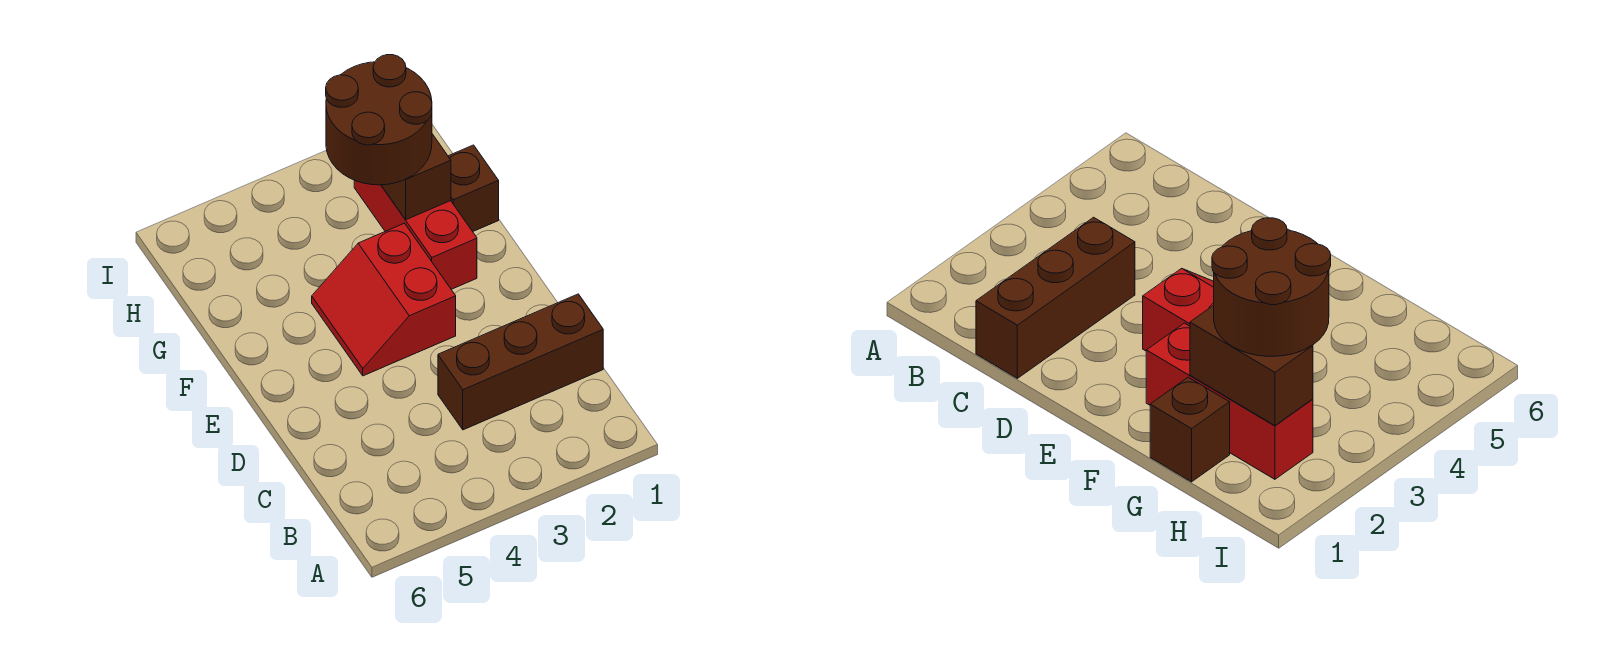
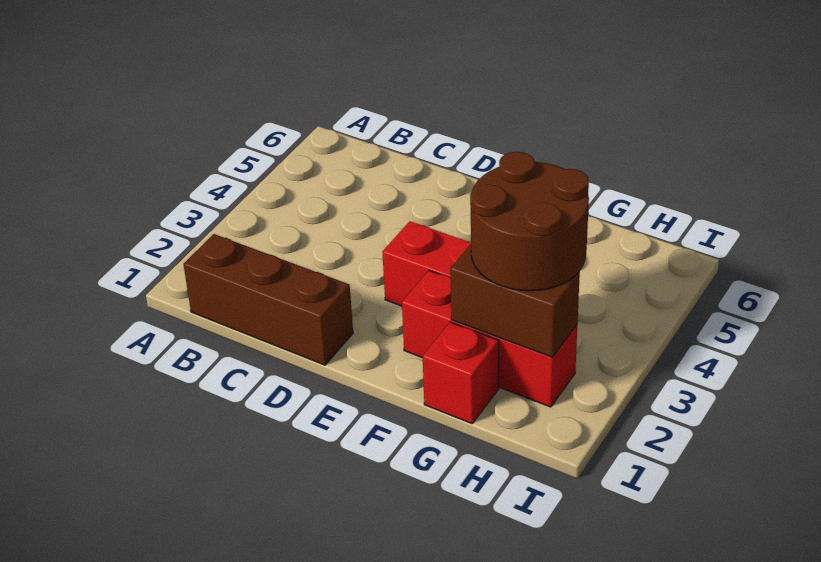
brown 1x3 brick [438,294,603,430] -> brown 1x3 brick turned to [183,234,353,365]
brown 1x1 brick [448,145,499,231] -> red 1x1 brick [423,322,499,424]

